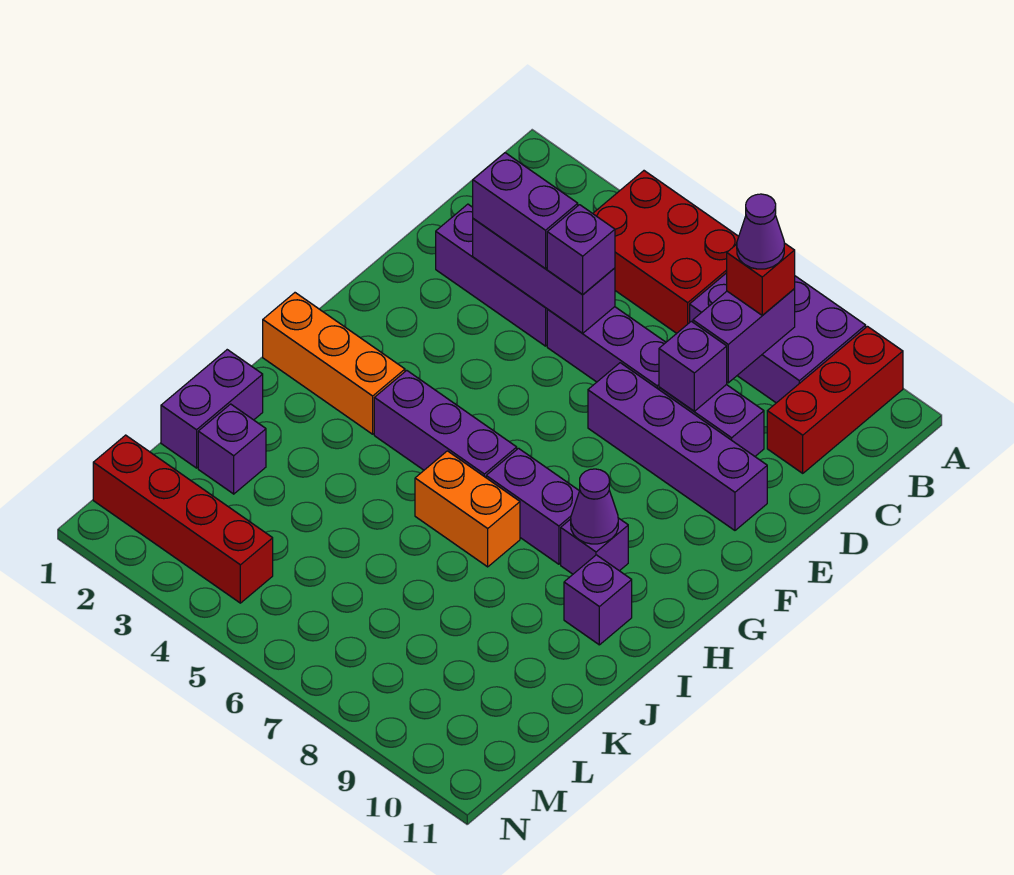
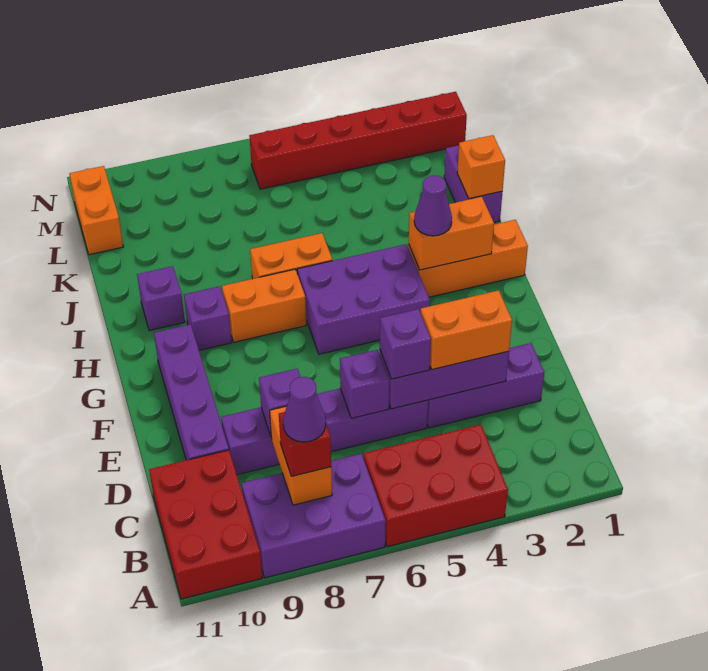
red 1x3 brick [767,327,903,473] -> red 2x3 brick [149,450,262,599]
purple 1x2 brick [693,289,795,383] -> orange 1x2 brick [270,406,332,505]
purple 1x2 brick [473,153,578,269] -> orange 1x2 brick [420,290,512,369]
purple 1x4 brick [588,363,767,530] -> purple 1x4 brick turned to [154,324,229,460]
none -> orange 1x2 brick [409,197,494,270]
purple 1x3 brick [374,370,517,477] -> purple 2x3 brick [297,244,430,354]
purple 1x2 brick [486,448,579,564] -> orange 1x2 brick [222,269,306,342]
purple 1x1 cone [571,469,618,544] -> purple 1x1 cone moved to [414,176,452,236]
none -> orange 1x1 brick [457,135,505,199]
purple 1x1 brick [198,404,266,494] -> purple 1x1 brick moved to [340,350,389,418]
none -> orange 1x2 brick [69,166,123,255]
red 1x4 brick [93,435,273,603] -> red 1x6 brick [249,92,467,189]

